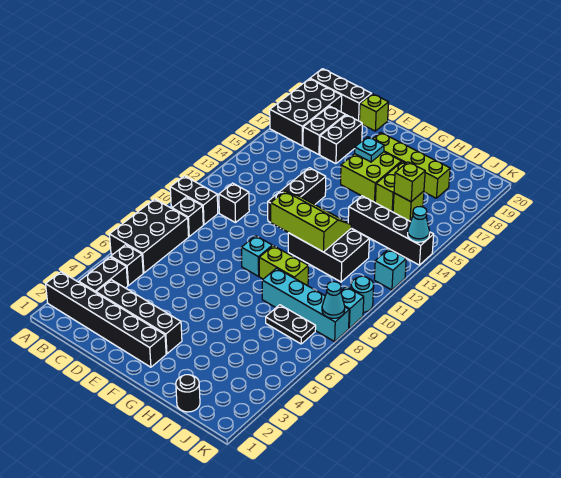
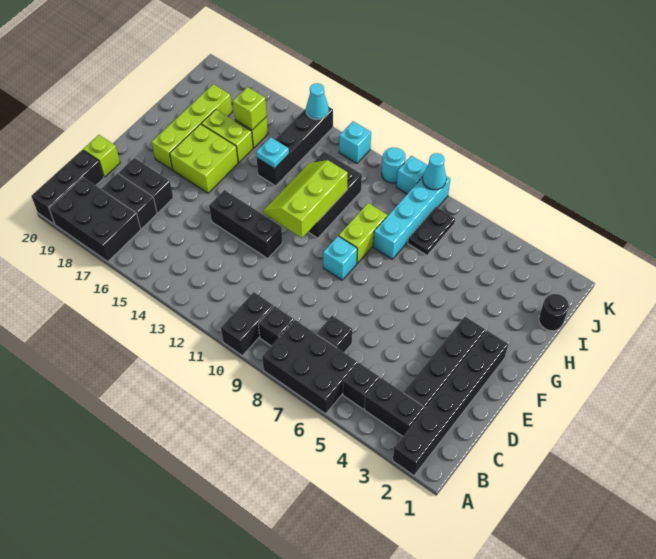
black 1x1 brick [219,183,249,223] -> black 1x1 brick moved to [317,316,352,352]
cyan 1x1 plate [355,137,384,162] -> cyan 1x1 plate moved to [256,137,289,169]

